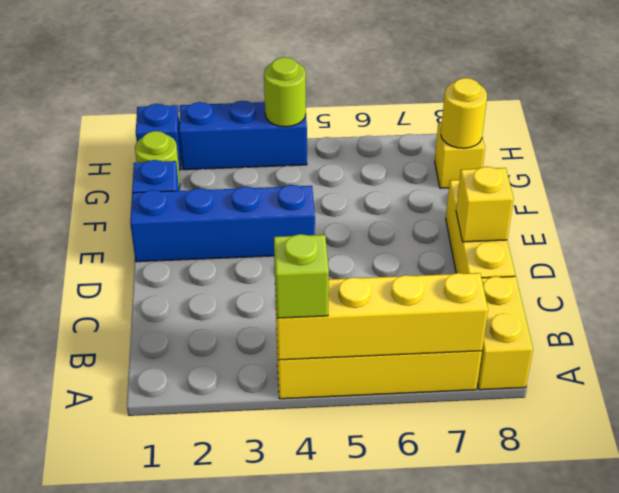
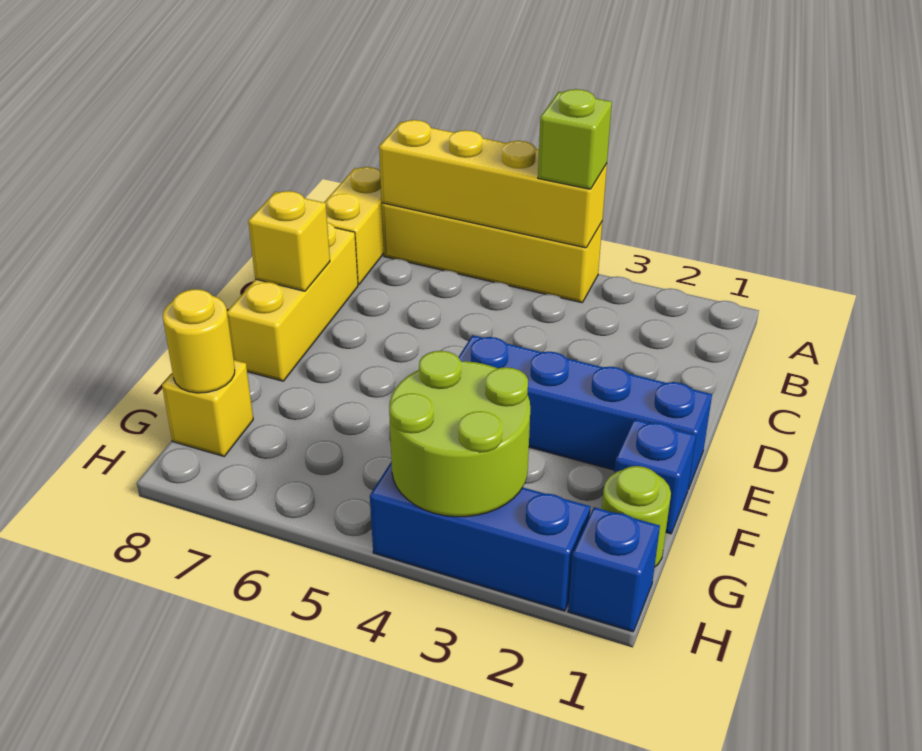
lime 1x1 round brick [264,57,306,127] -> lime 2x2 round brick [389,351,530,517]

